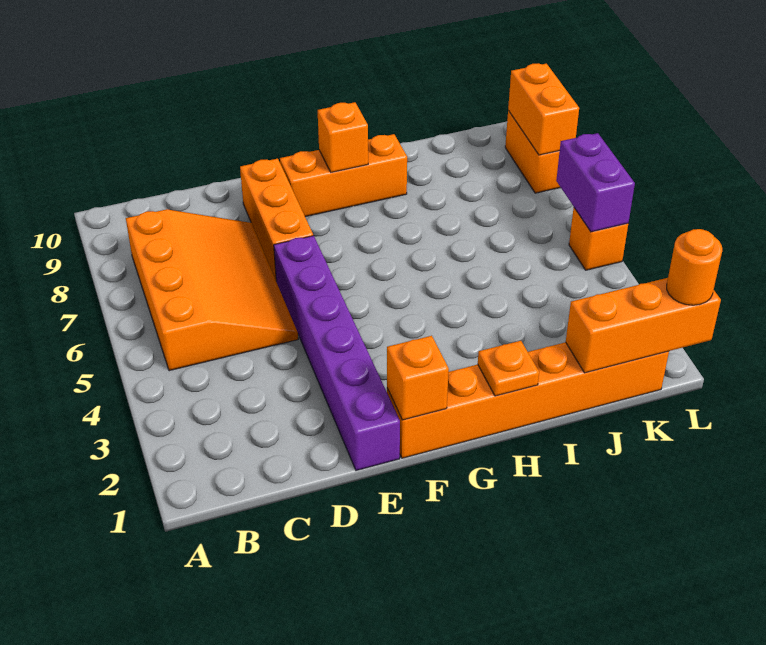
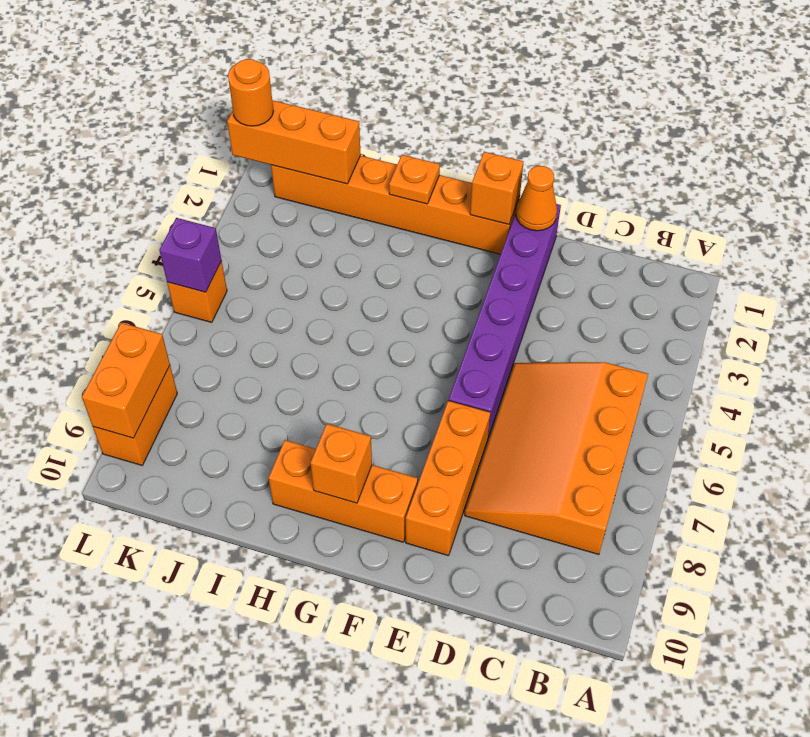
none -> orange 1x1 cone [516,166,557,231]
purple 1x2 brick [556,133,635,232] -> purple 1x1 brick [159,218,222,292]

